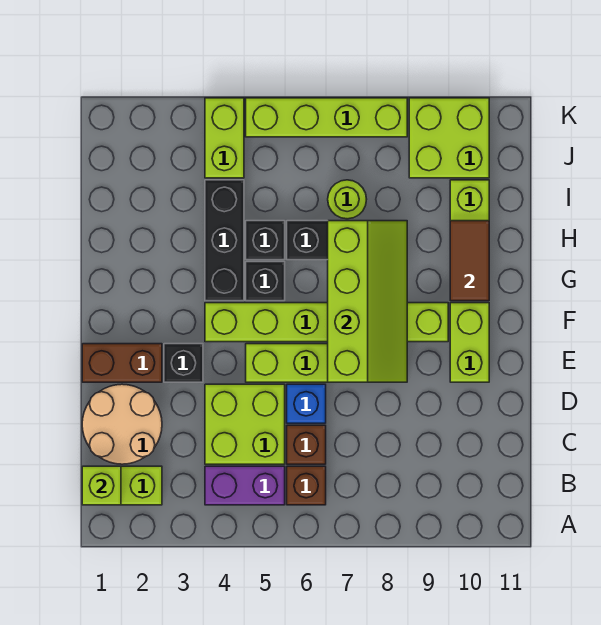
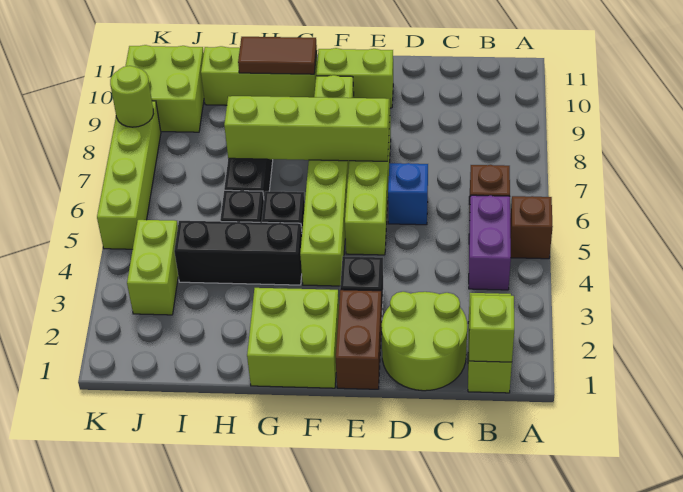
tan 2x2 round brick [82,384,162,464] -> lime 2x2 round brick [382,292,467,391]
lime 2x2 brick [205,384,285,464] -> lime 2x2 brick moved to [247,288,339,388]
brown 1x1 brick [287,425,326,464] -> brown 1x1 brick moved to [510,196,553,259]
lime 1x1 round brick [328,180,367,219] -> lime 1x1 round brick moved to [110,66,154,127]
lime 1x2 brick [205,98,244,178] -> lime 1x2 brick turned to [127,220,178,315]

